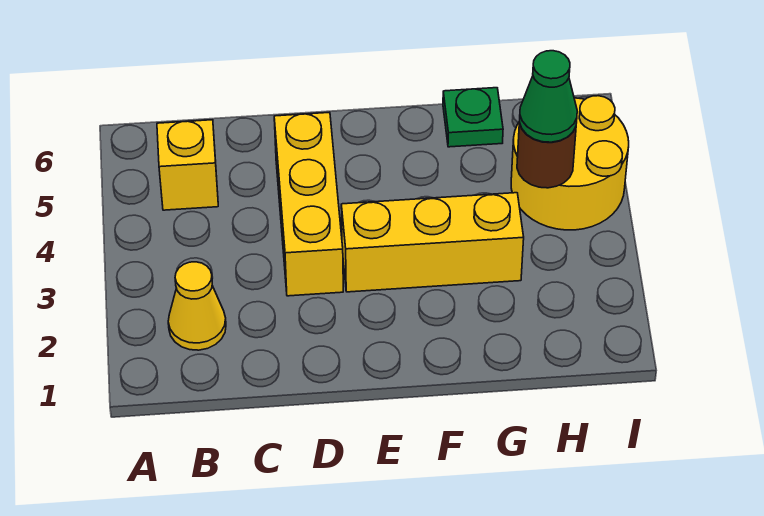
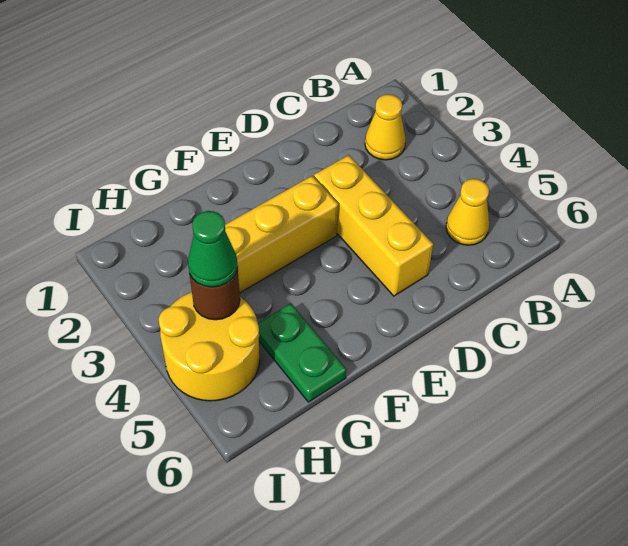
yellow 1x1 brick [157,120,218,210] -> yellow 1x1 cone [446,179,489,245]
green 1x1 plate [443,88,503,147] -> green 1x2 plate [258,303,347,402]

